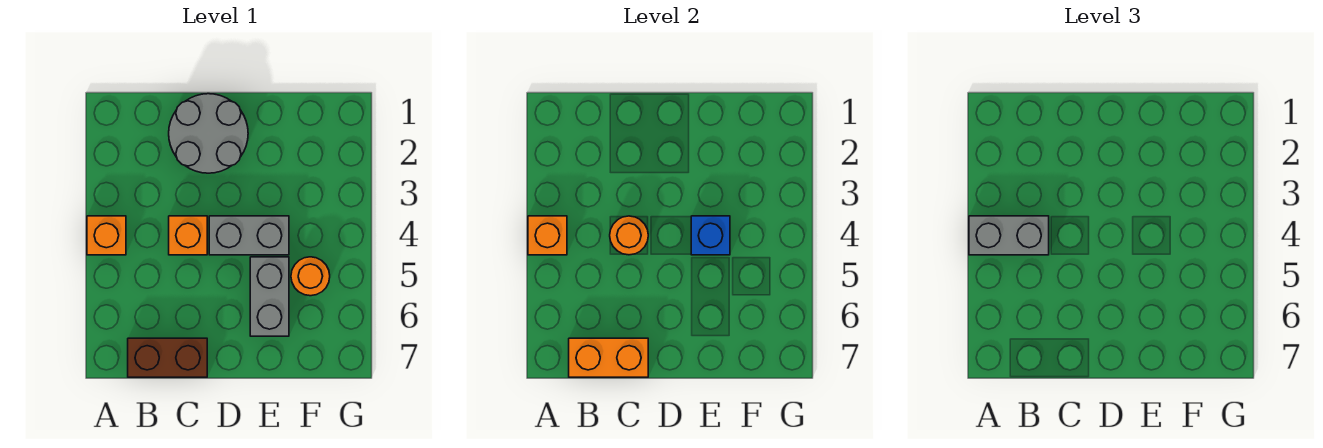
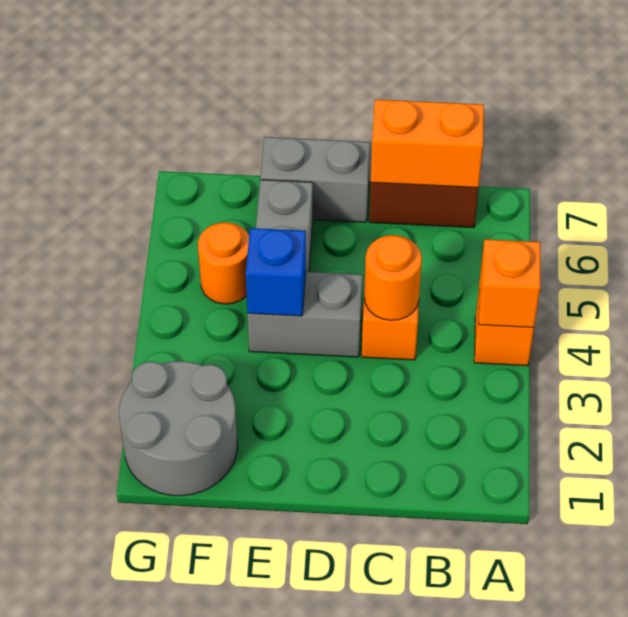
grey 1x2 brick [969,216,1049,255] -> grey 1x2 brick moved to [260,137,370,222]
grey 2x2 round brick [169,94,248,173] -> grey 2x2 round brick moved to [119,361,237,496]

